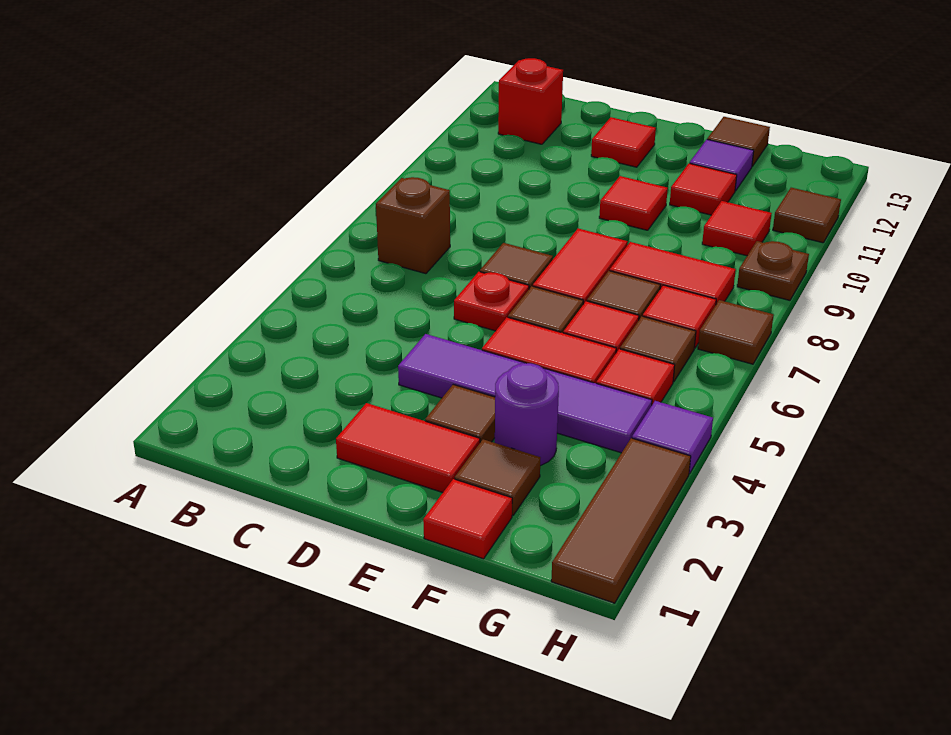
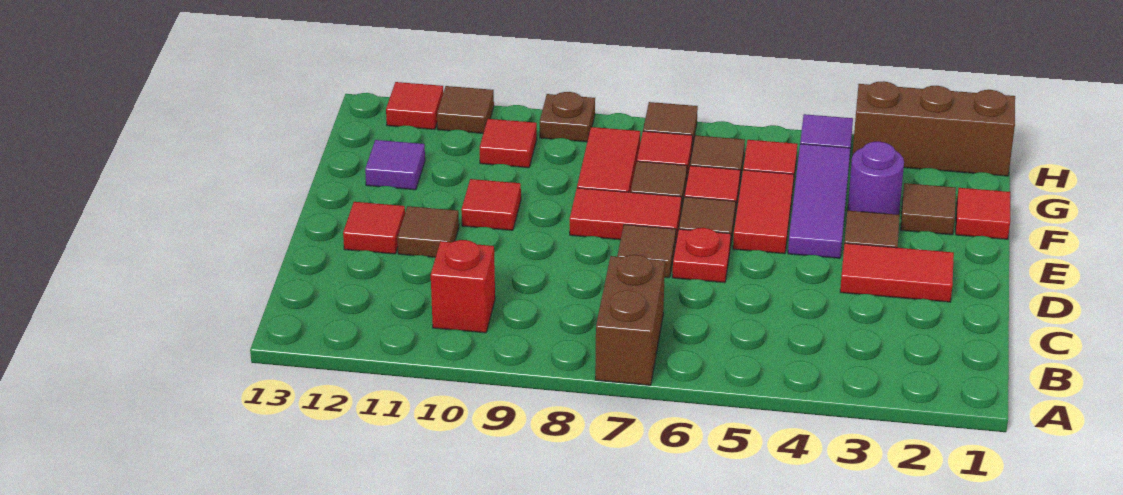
brown 1x1 brick [376,177,450,274] -> brown 1x2 brick [595,255,665,385]
red 1x1 brick [498,58,563,144] -> red 1x1 brick moved to [431,240,495,333]
red 1x2 tile [336,403,480,493] -> red 1x2 tile turned to [840,243,954,302]
purple 1x4 tile [398,334,652,453] -> purple 1x3 tile [788,144,850,258]
red 1x1 tile [670,163,737,215] -> red 1x1 tile moved to [386,82,443,129]
brown 1x1 tile [707,117,770,166] -> brown 1x1 tile moved to [397,206,459,257]
brown 1x3 tile [551,438,691,603] -> brown 1x3 brick [852,81,1015,176]

